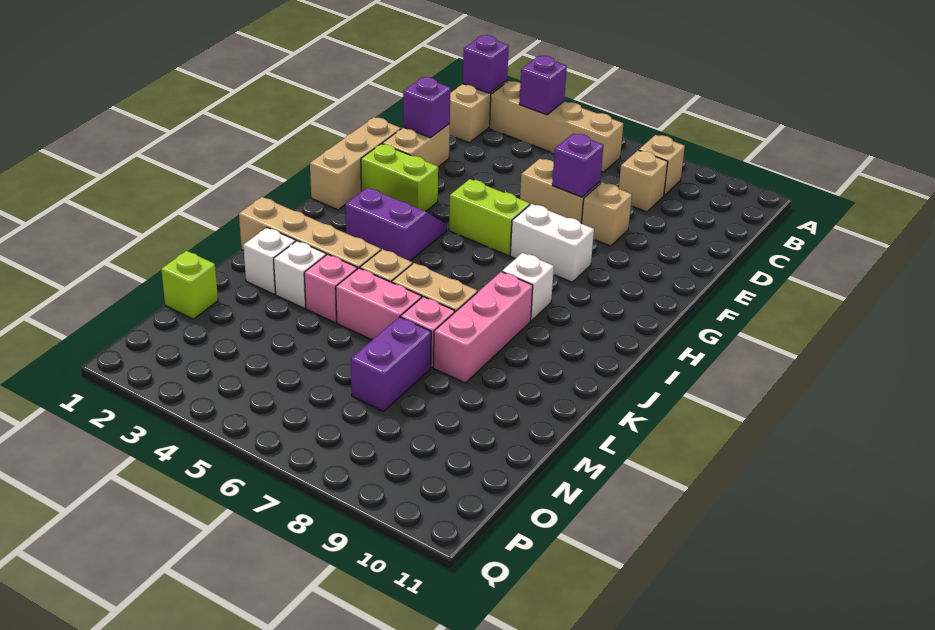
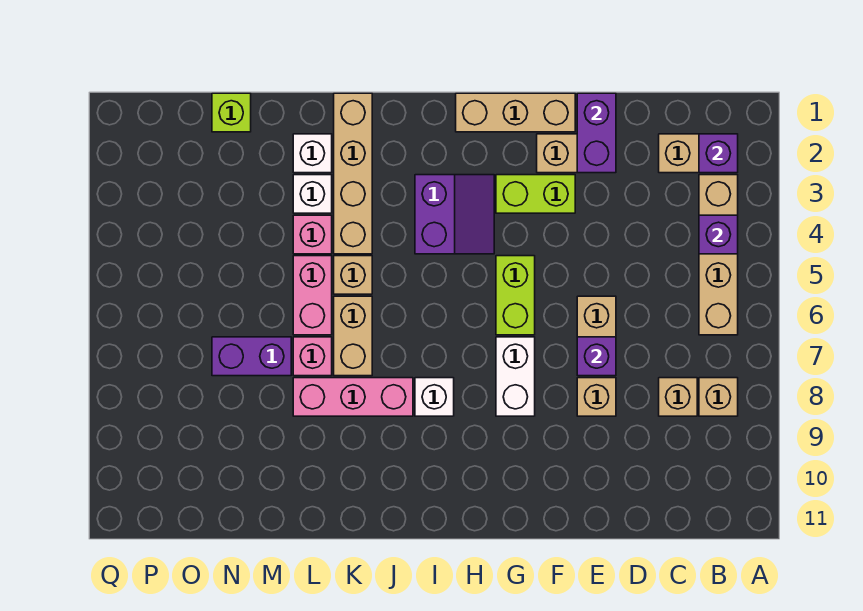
purple 1x1 brick [403,77,450,138] -> purple 1x2 brick [577,93,616,173]
lime 1x2 brick [361,144,438,212] -> lime 1x2 brick turned to [496,175,575,213]

